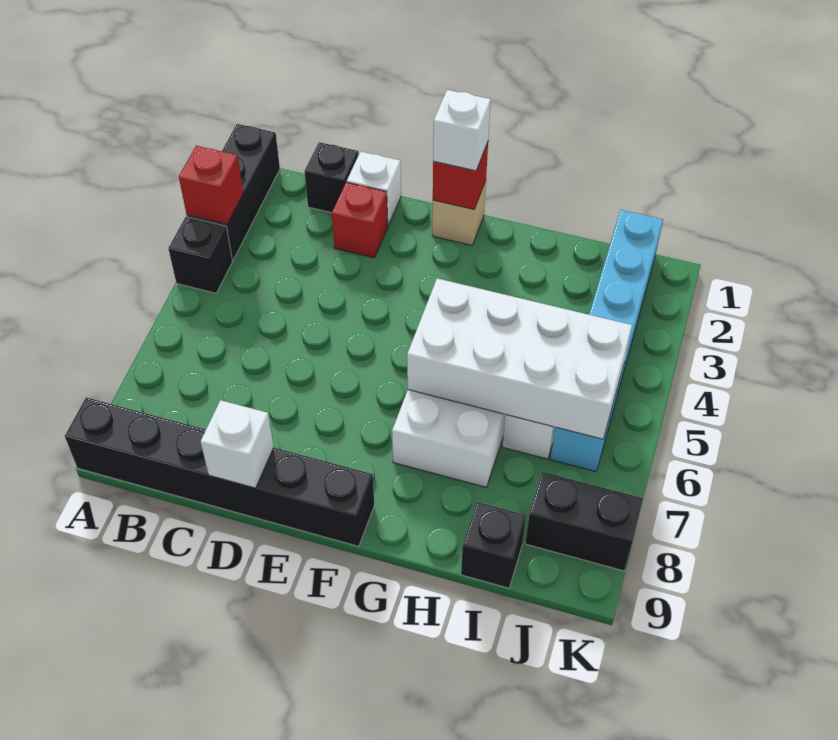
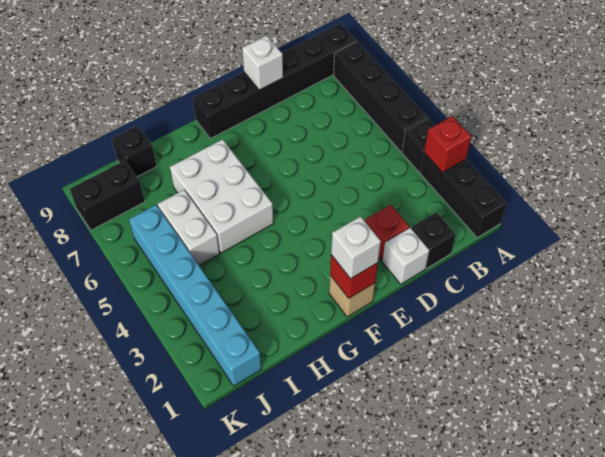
none -> black 1x4 brick [334,42,428,152]
white 2x4 brick [407,278,632,439] -> none

